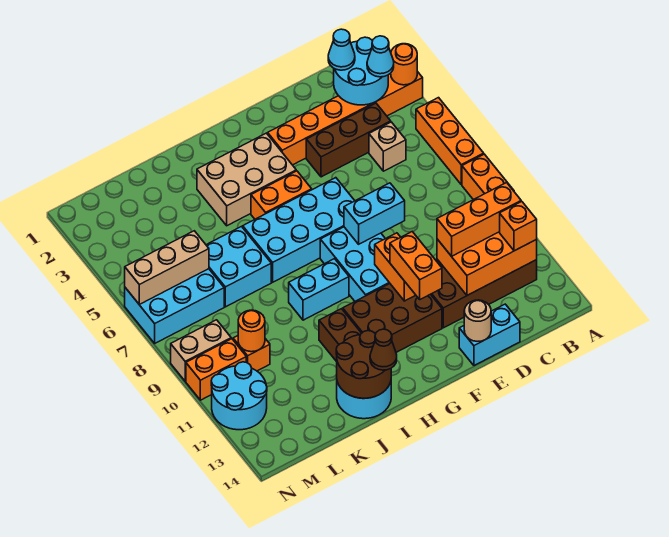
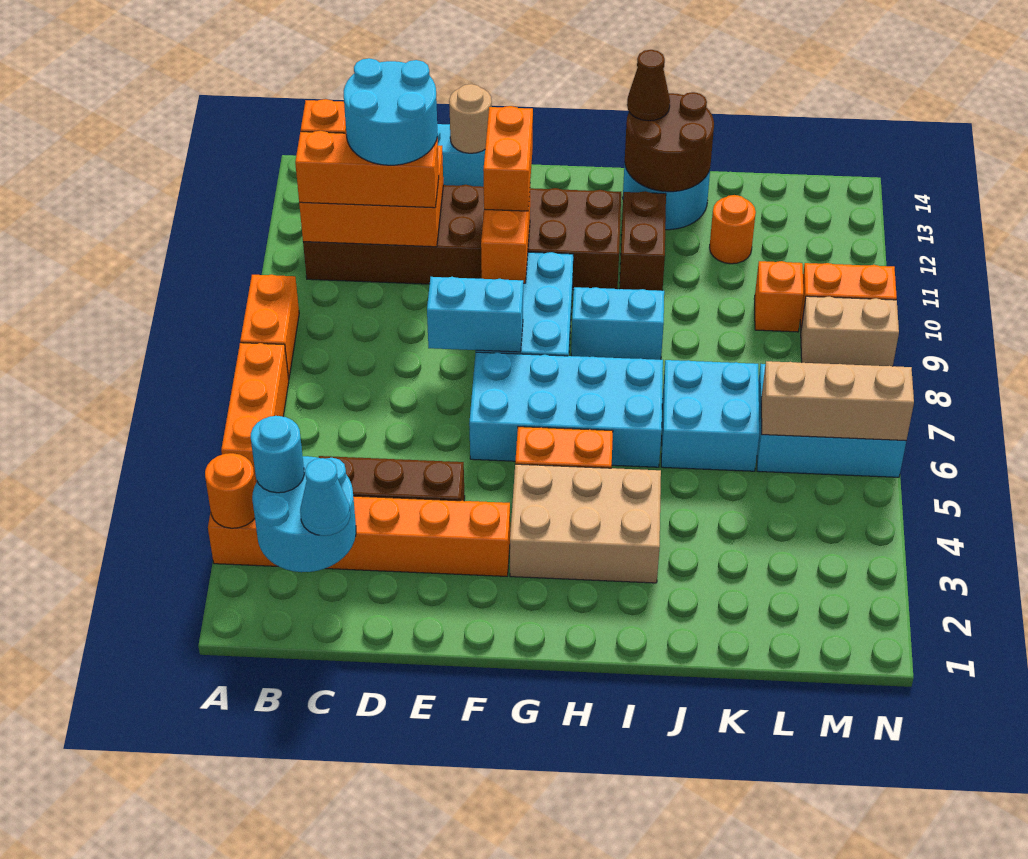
cyan 1x1 cone [367,36,394,77] -> cyan 1x1 round brick [251,416,304,493]
tan 1x1 brick [369,122,406,171] -> none
orange 1x1 round brick [238,310,265,352] -> orange 1x1 round brick moved to [710,195,756,264]
cyan 2x2 round brick [211,362,267,430] -> cyan 2x2 round brick moved to [344,58,438,165]

